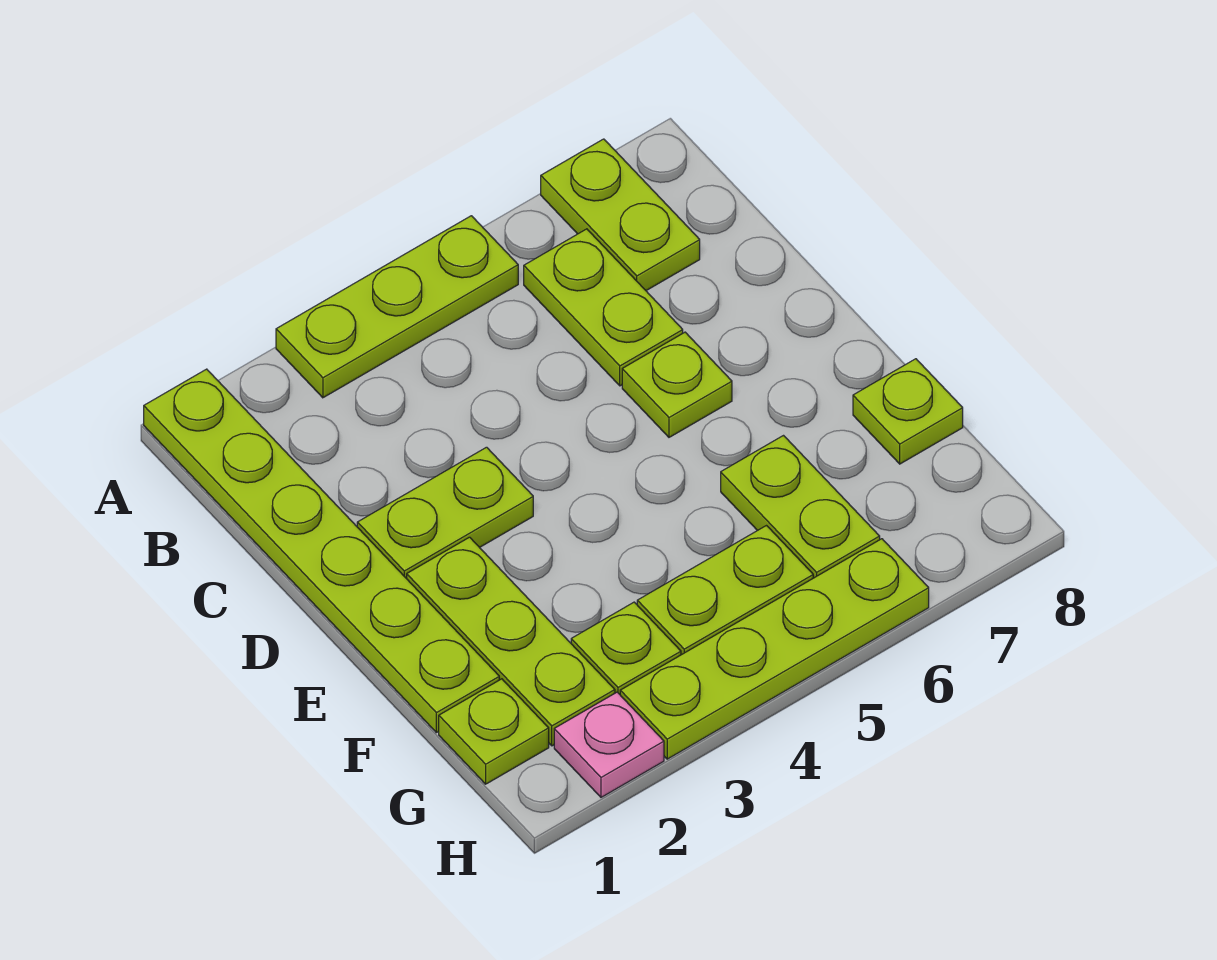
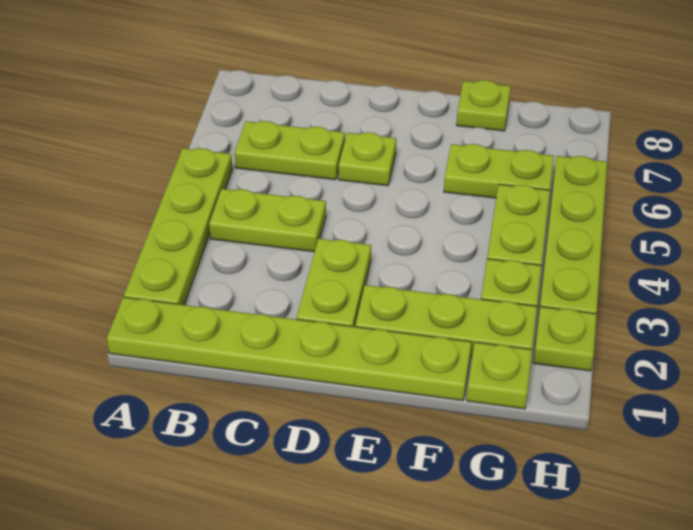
lime 1x3 plate [276,216,518,398] -> lime 1x4 plate [124,148,232,305]
lime 1x2 plate [541,139,700,291] -> lime 1x2 plate moved to [209,189,326,252]
pink 1x1 plate [554,692,664,797] -> lime 1x1 plate [533,307,597,371]

